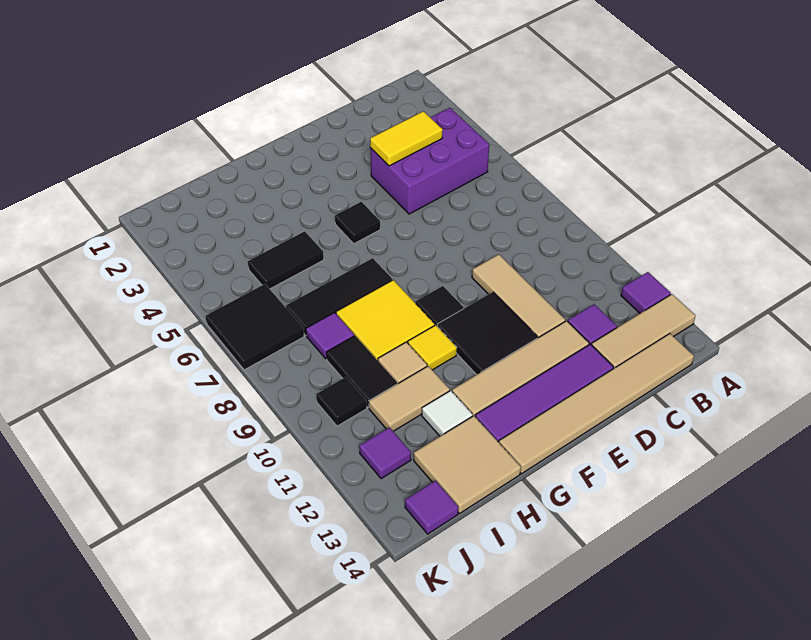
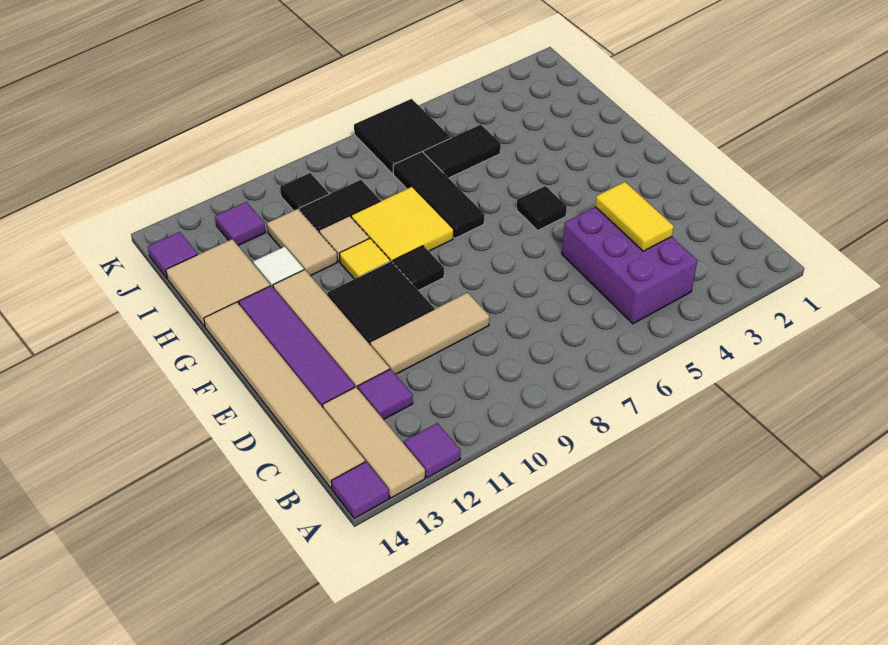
black 1x2 tile [248,231,324,289] -> black 1x2 tile turned to [423,125,501,178]
purple 1x1 tile [306,313,354,359] -> purple 1x1 tile moved to [331,462,389,518]

